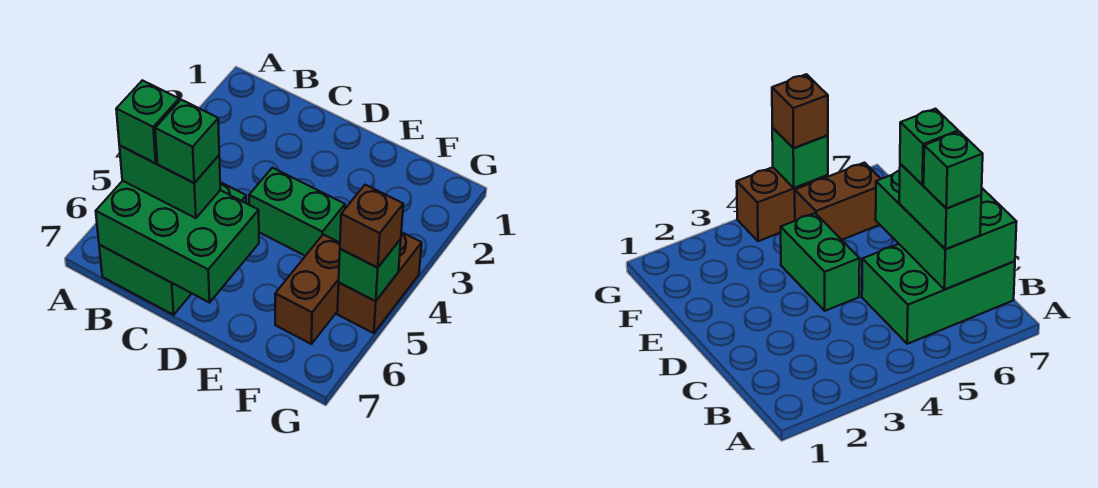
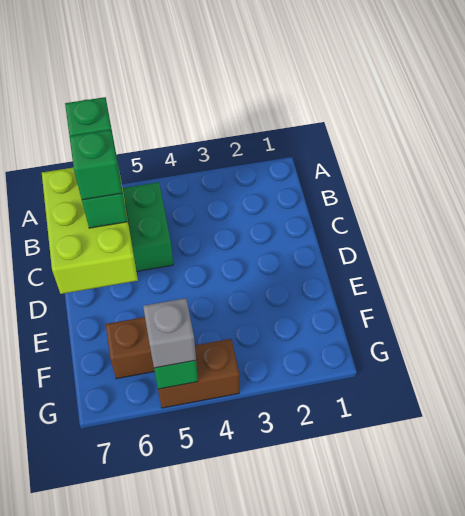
green 2x3 brick [96,181,259,303] -> lime 2x3 brick [42,168,138,294]
green 1x2 brick [249,168,345,256] -> none
brown 1x1 brick [340,185,403,268] -> grey 1x1 brick [143,298,196,368]

